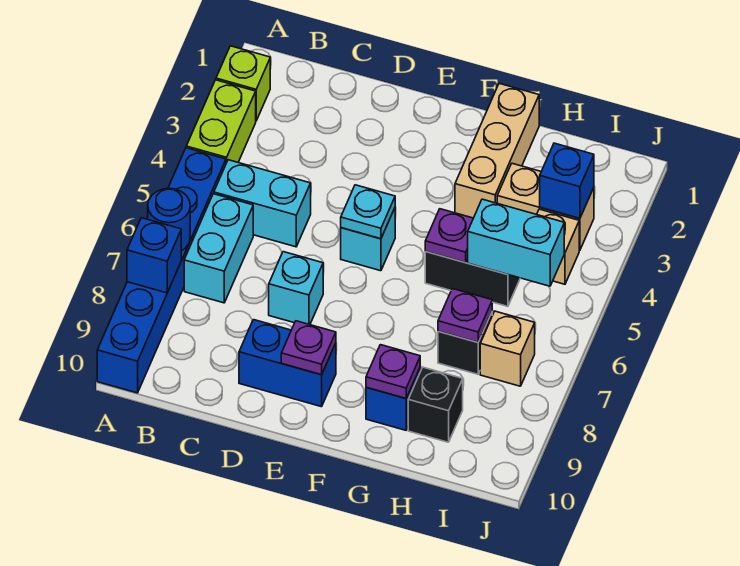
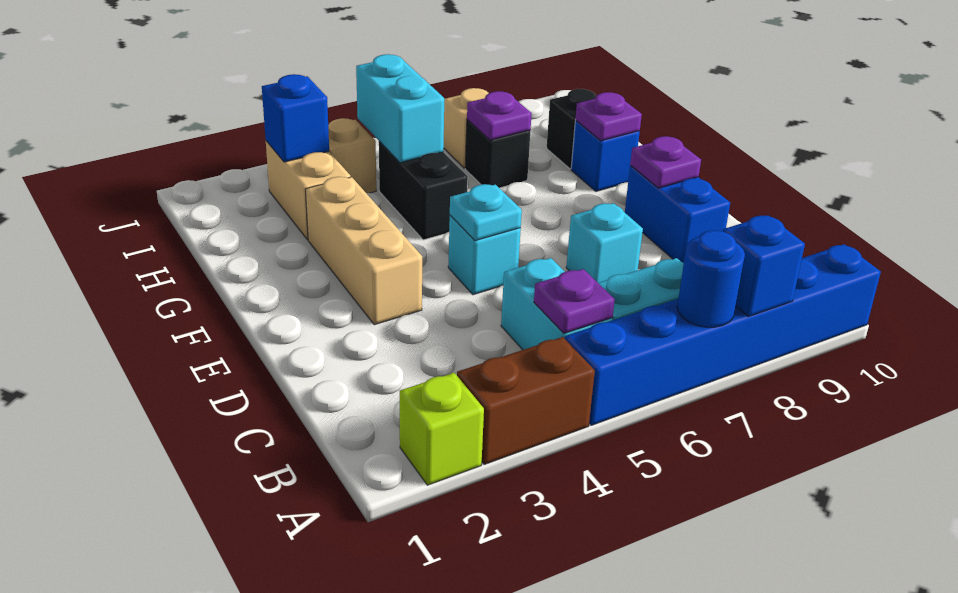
lime 1x2 brick [186,80,256,163] -> brown 1x2 brick [457,337,595,465]
tan 1x3 brick [455,84,539,218] -> tan 1x3 brick turned to [306,177,422,325]
purple 1x1 plate [425,209,473,262] -> purple 1x1 plate moved to [534,269,615,334]

